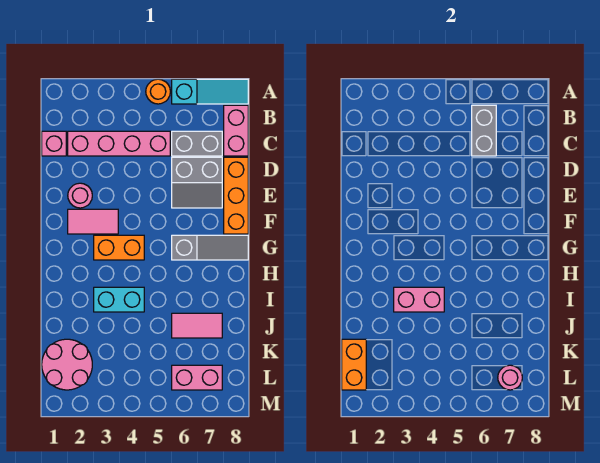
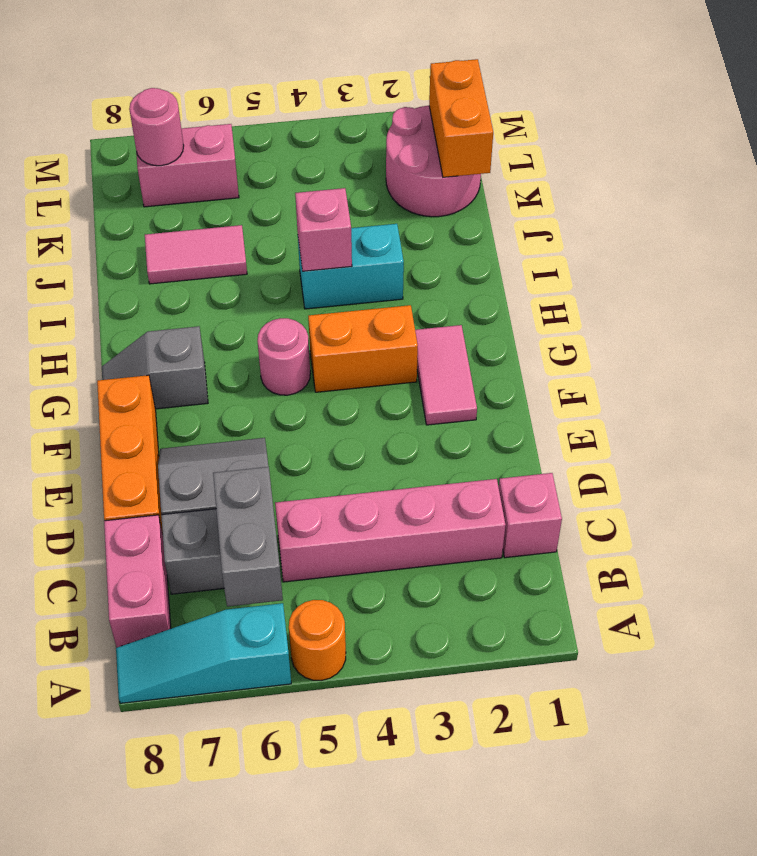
pink 1x1 round brick [68,183,92,208] -> pink 1x1 round brick moved to [257,318,310,395]
pink 1x2 tile [68,209,118,234] -> pink 1x2 tile turned to [415,325,477,425]
grey 1x3 slope [172,235,248,260] -> grey 1x2 slope [102,326,208,409]
pink 1x2 brick [394,287,444,312] -> pink 1x1 brick [295,188,352,271]

